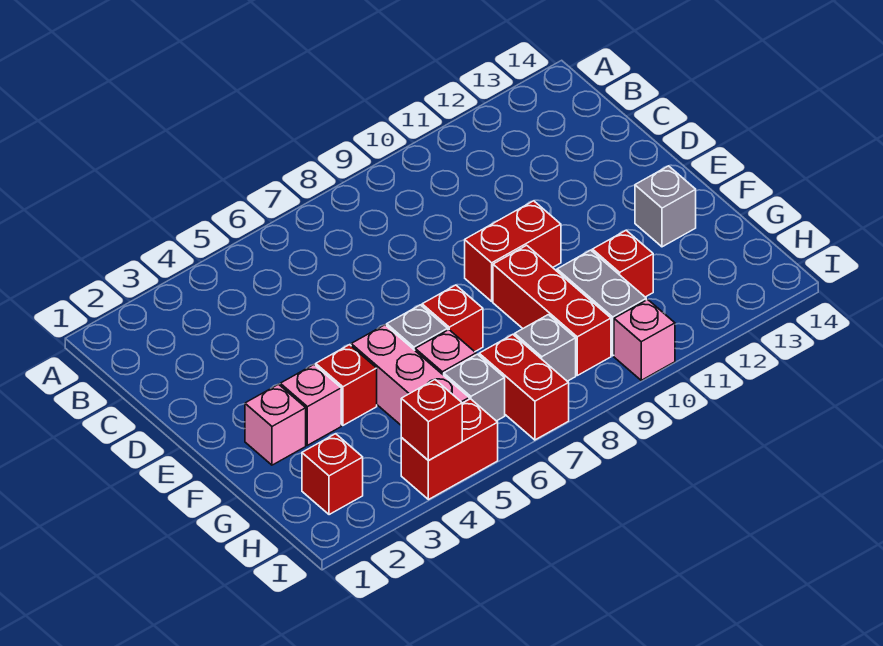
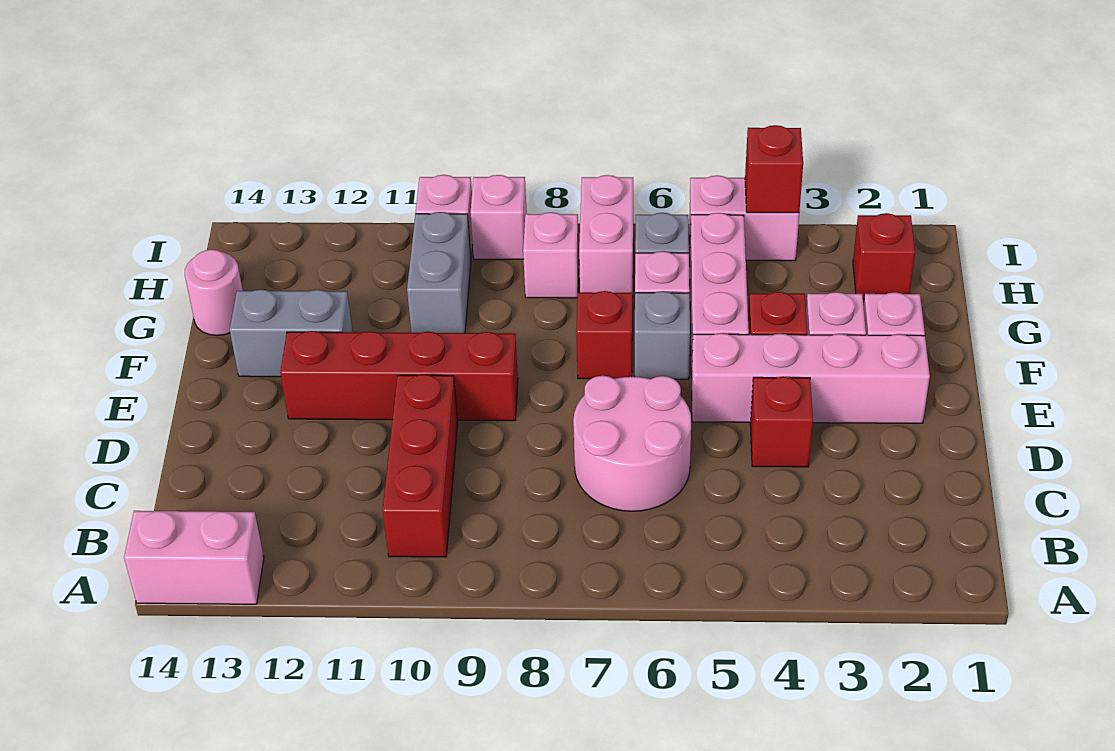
none -> pink 1x2 brick [124,511,264,604]
none -> pink 2x2 round brick [573,376,691,511]
none -> pink 1x4 brick [692,333,930,423]
red 1x2 brick [465,201,561,301] -> red 1x4 brick [280,331,518,421]
red 1x3 brick [493,245,611,375] -> red 1x3 brick moved to [383,375,458,557]
grey 1x1 brick [635,166,696,247] -> grey 1x2 brick [230,290,353,377]
red 1x1 brick [592,230,653,297] -> red 1x1 brick moved to [750,377,813,467]
none -> pink 1x1 round brick [185,250,243,335]
red 1x2 brick [479,334,569,440] -> pink 1x2 brick [579,175,633,298]
grey 1x1 brick [515,315,576,381] -> pink 1x1 brick [523,212,579,298]
red 1x2 brick [401,399,498,500] -> pink 1x2 brick [689,175,799,261]
none -> pink 1x1 brick [470,175,527,259]

